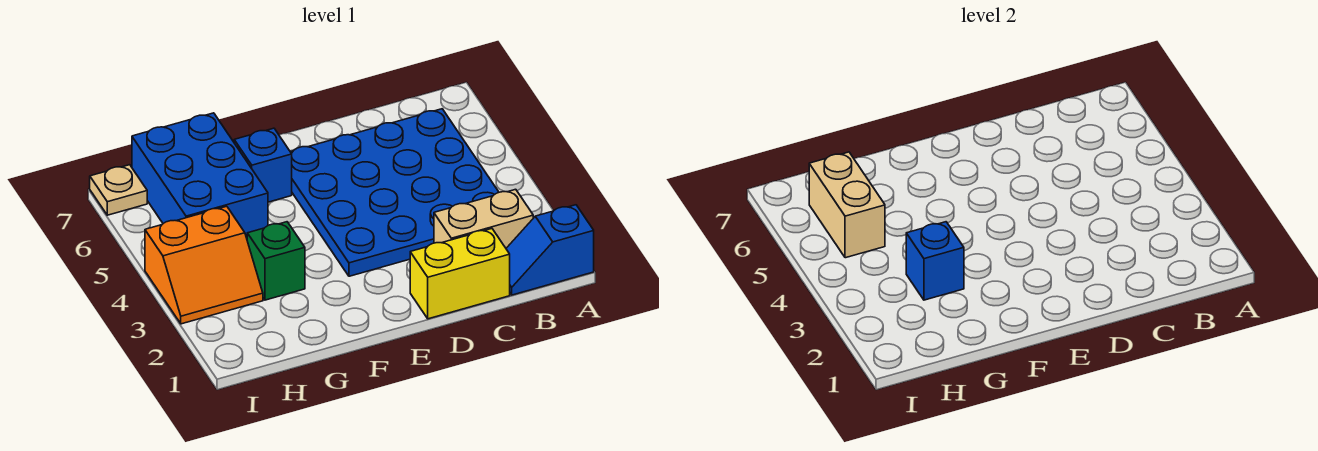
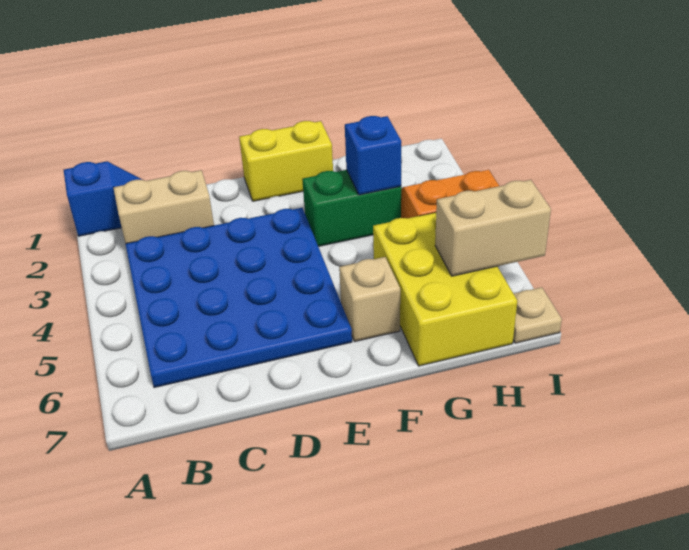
yellow 1x2 brick [410,229,510,319] -> yellow 1x2 brick moved to [239,121,333,201]
blue 1x1 brick [234,128,292,202] -> tan 1x1 brick [339,257,400,342]
green 1x1 brick [247,222,305,300] -> green 1x2 brick [302,170,401,246]
blue 2x3 brick [132,113,268,238] -> yellow 2x3 brick [373,212,517,366]
tan 1x2 brick [809,152,885,258] -> tan 1x2 brick turned to [435,180,551,276]

